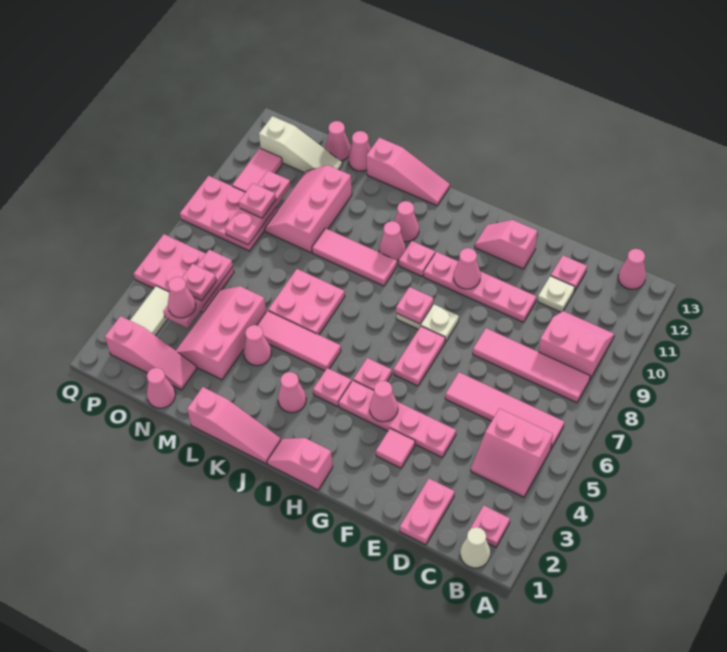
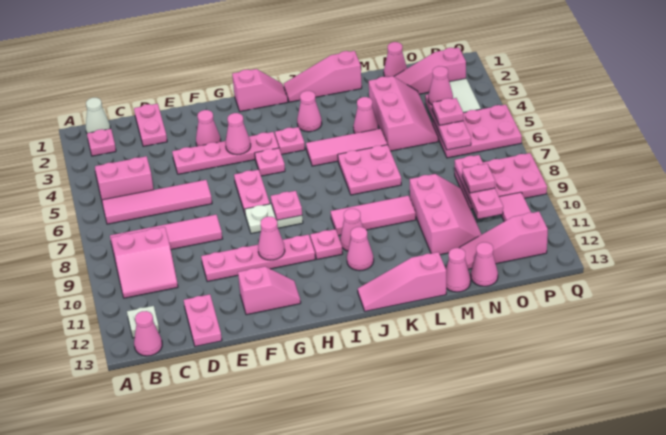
white 1x1 plate [538,276,575,312] -> white 1x1 plate moved to [127,306,160,338]
pink 1x1 plate [551,256,587,291] -> pink 1x2 plate [184,294,222,346]
pink 1x1 tile [376,429,415,468] -> pink 1x1 cone [196,110,221,146]
white 1x3 slope [259,116,342,173] -> pink 1x3 slope [460,212,548,269]

